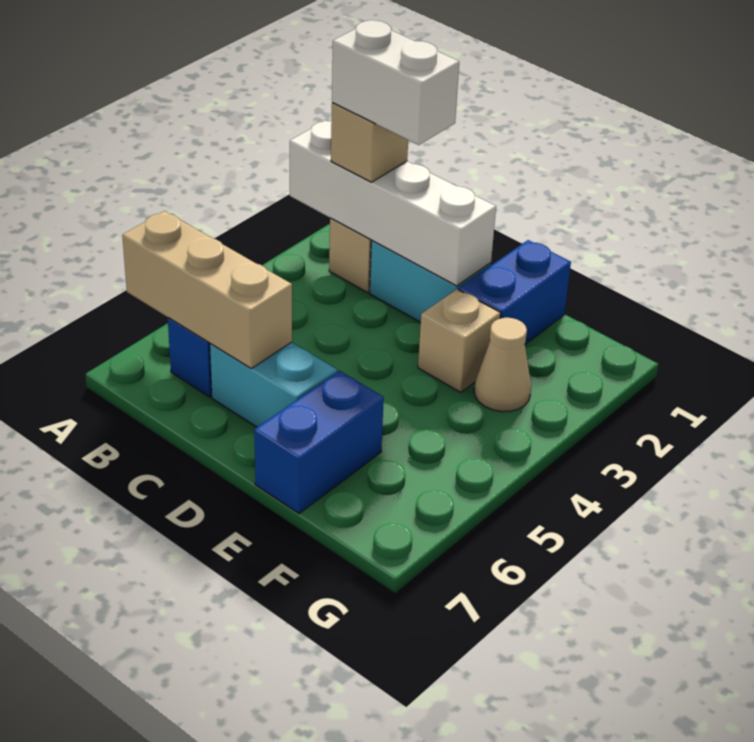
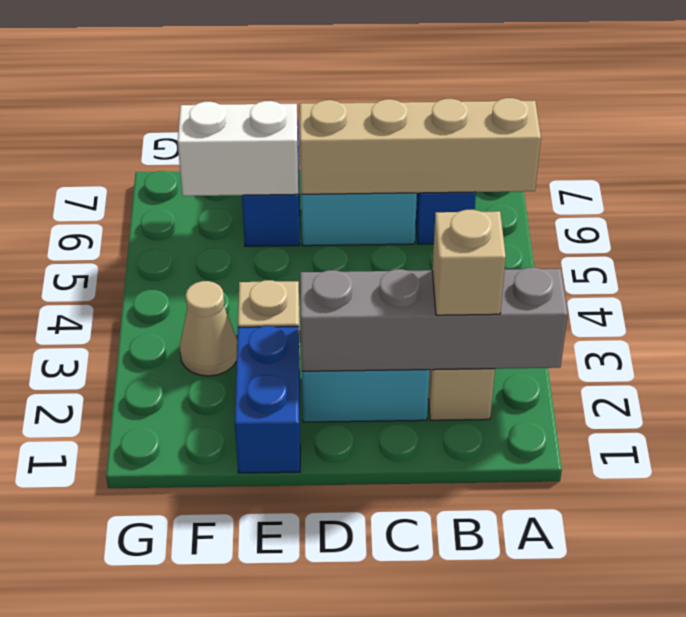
white 1x4 brick [290,121,496,286] -> grey 1x4 brick [300,267,568,371]
tan 1x3 brick [122,211,292,368] -> tan 1x4 brick [300,98,541,194]
white 1x2 brick [332,20,459,145] -> white 1x2 brick moved to [178,101,298,196]

